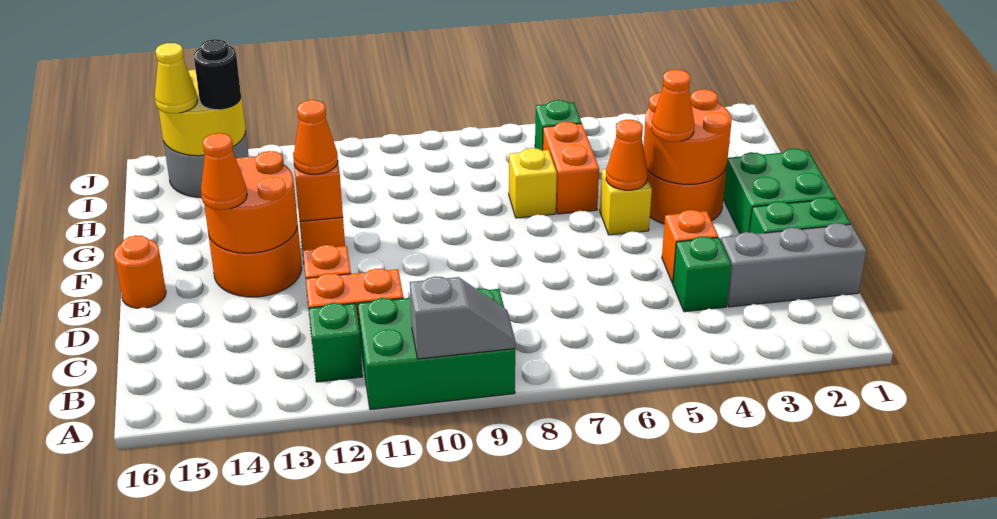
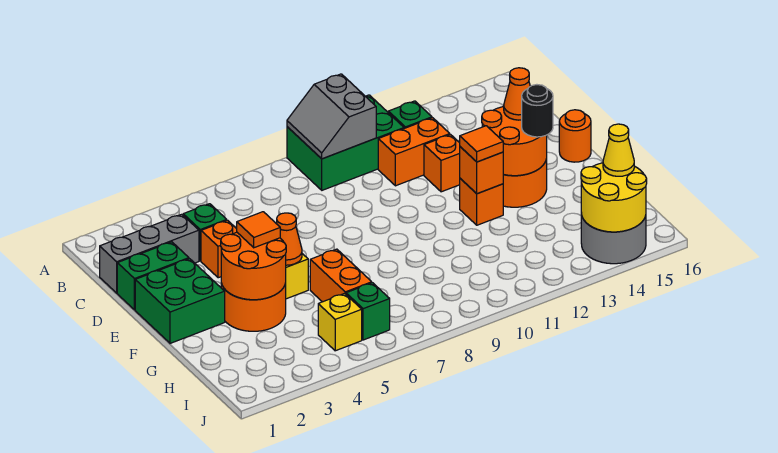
grey 1x2 slope [410,276,515,359] -> grey 2x2 slope [287,74,376,159]
orange 1x1 cone [652,69,695,142] -> orange 1x1 tile [237,212,280,248]
orange 1x1 cone [293,100,338,174] -> orange 1x1 tile [460,126,503,162]
yellow 1x1 brick [509,148,557,218] -> yellow 1x1 brick moved to [318,293,362,351]
black 1x1 round brick [194,39,241,110] -> black 1x1 round brick moved to [522,85,553,137]

